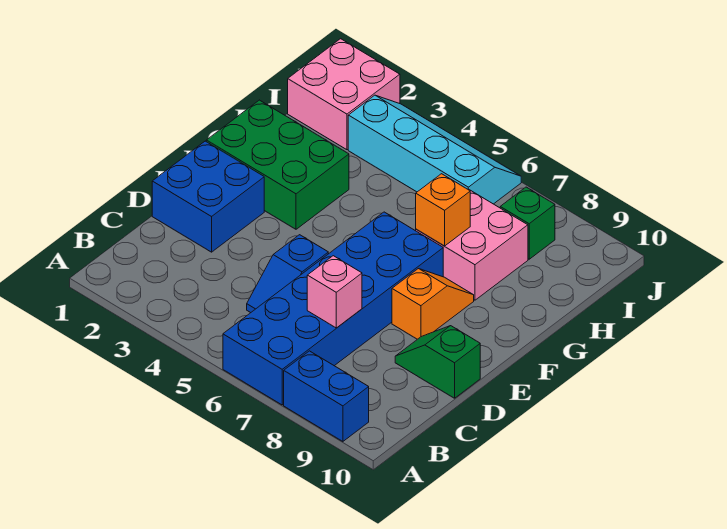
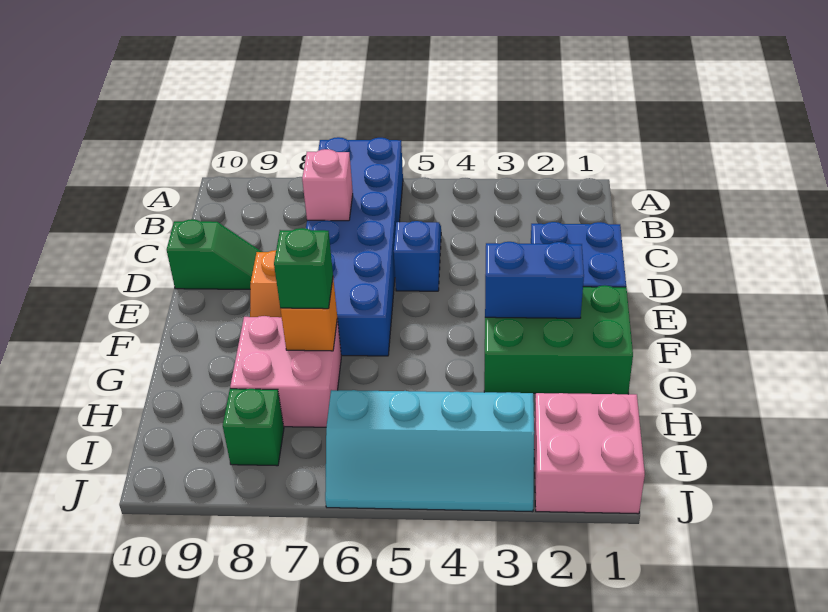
blue 1x2 brick [284,351,369,441] -> blue 1x2 brick moved to [485,242,584,318]
none -> green 1x1 brick [274,228,333,309]

